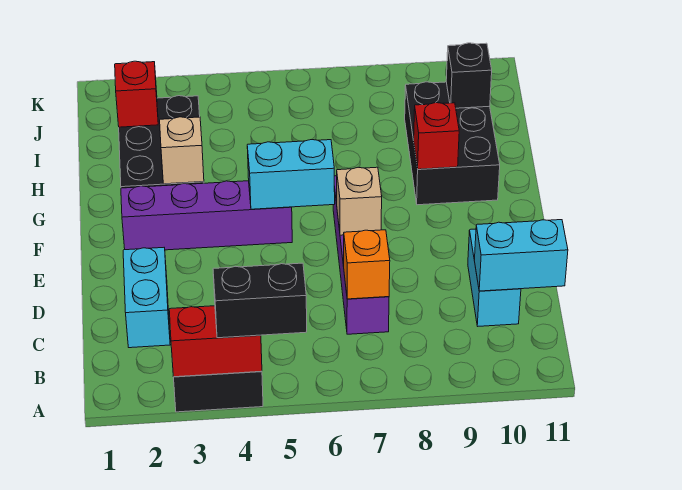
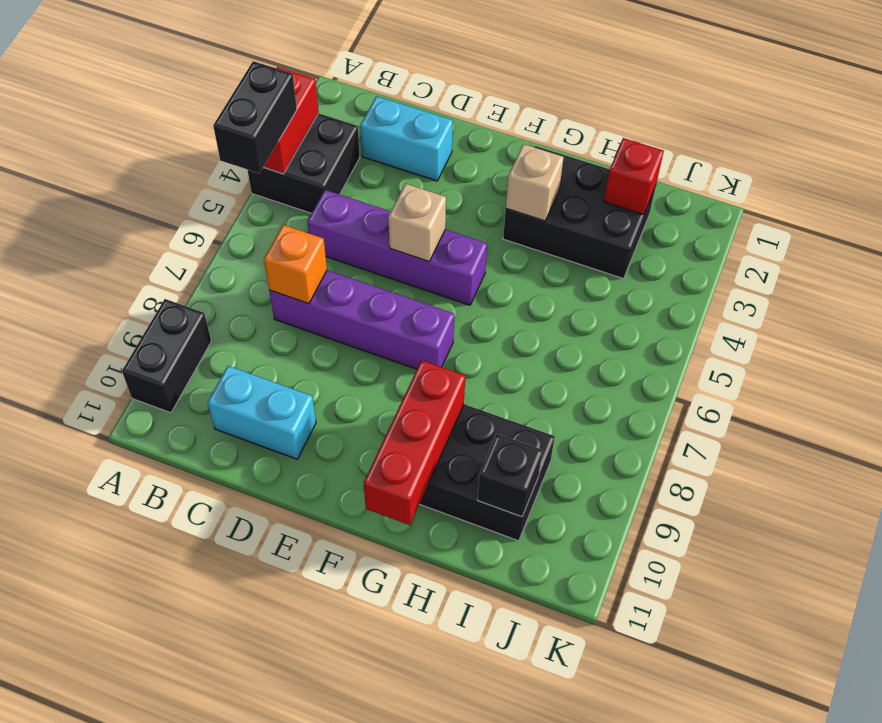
none -> black 1x2 brick [122,299,211,413]
cyan 1x2 brick [474,220,568,291] -> none
tan 1x1 brick [337,167,382,235] -> tan 1x1 brick moved to [388,184,446,261]
purple 1x4 brick [121,181,292,250] -> purple 1x4 brick turned to [307,190,487,305]
cyan 1x2 brick [247,140,335,209] -> none
red 1x1 brick [414,103,459,169] -> red 1x3 brick [364,360,465,525]

